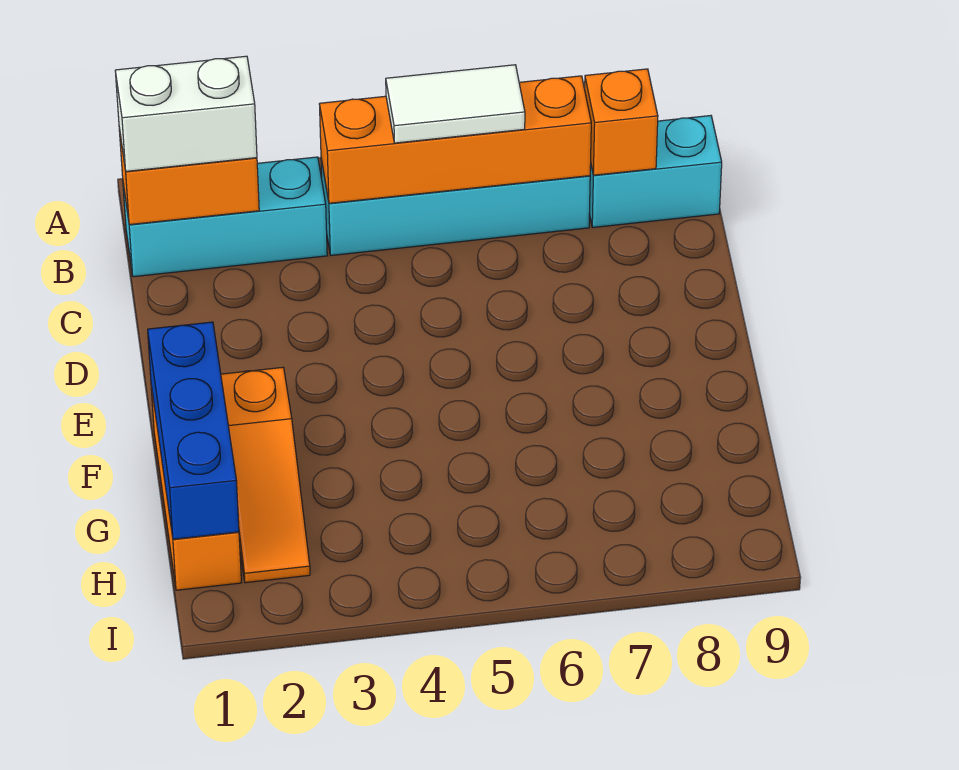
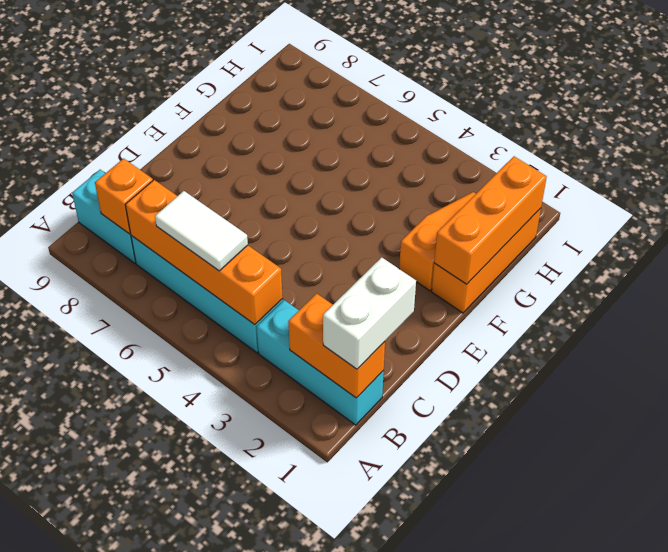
white 1x2 brick [115,56,257,171] -> white 1x2 brick turned to [323,257,416,369]
blue 1x3 brick [148,322,239,539] -> orange 1x3 brick [434,156,547,284]

